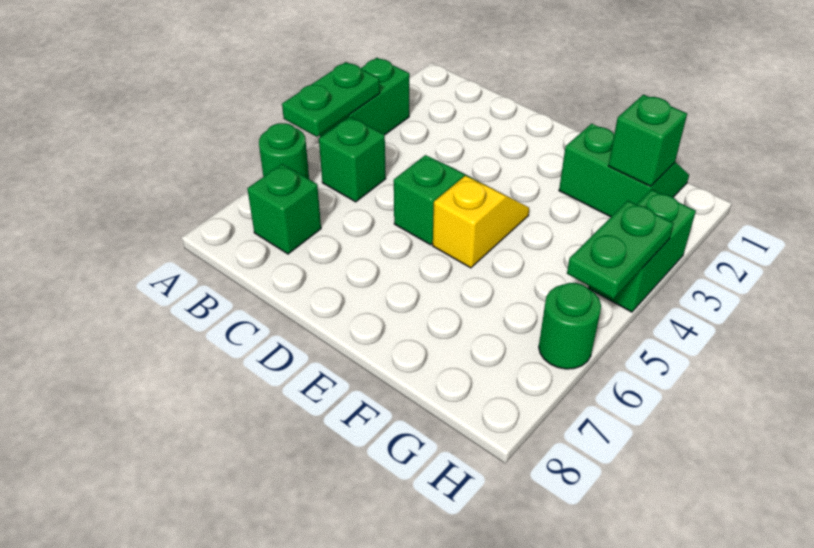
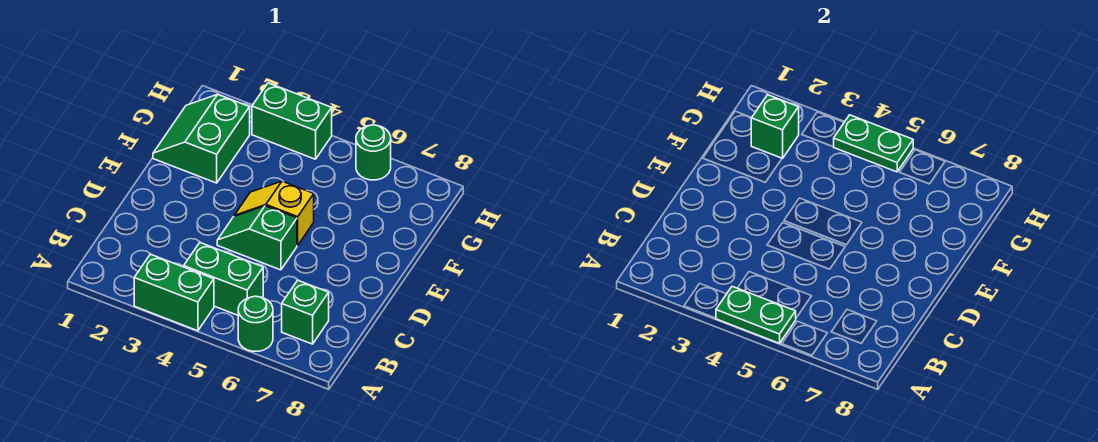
green 1x1 brick [319,117,386,202] -> green 1x2 brick [184,243,263,315]

